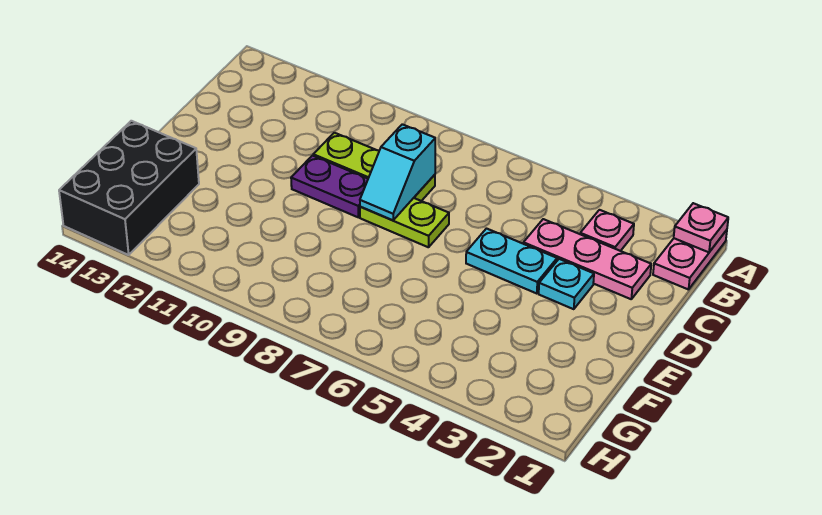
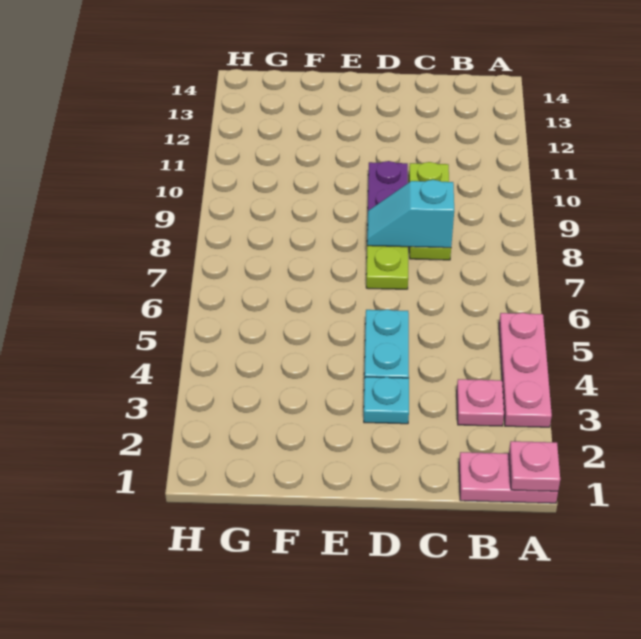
pink 1x3 plate [523,219,651,299] -> pink 1x3 plate moved to [499,313,552,427]
black 2x3 brick [59,121,199,255] -> none

